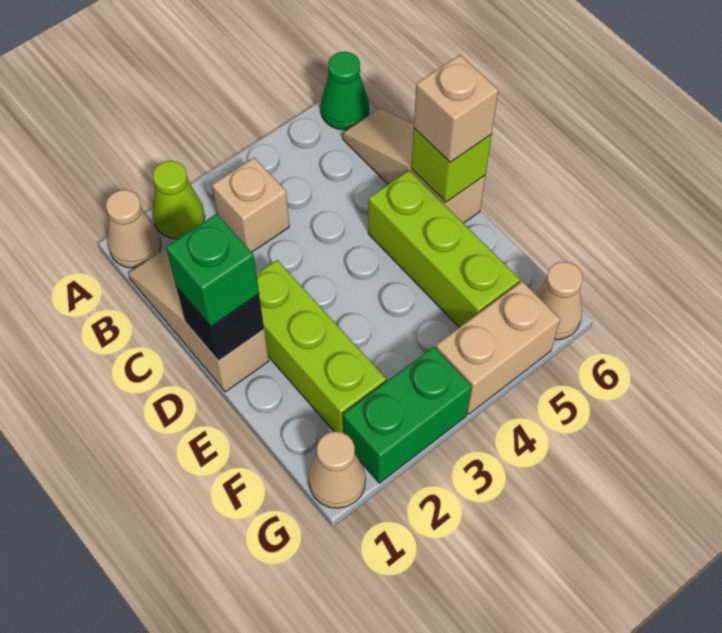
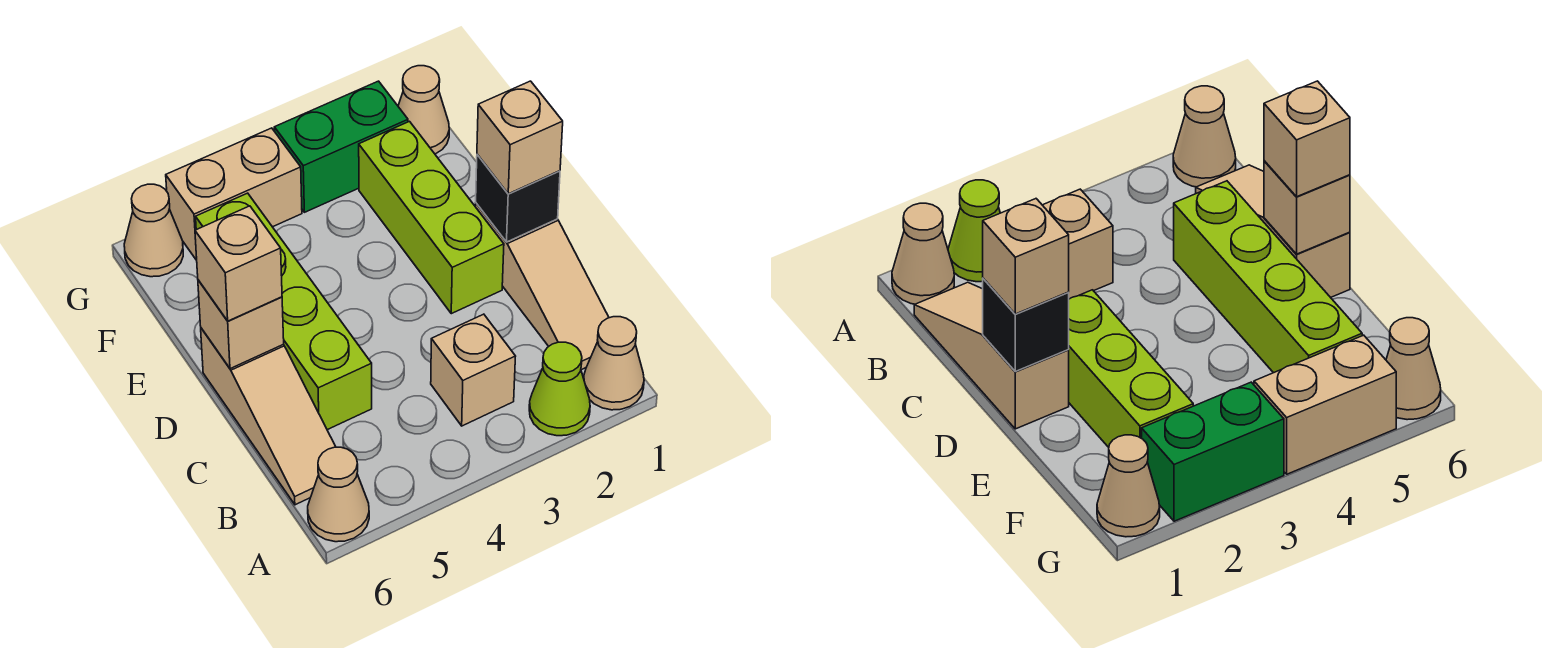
green 1x1 cone [321,52,369,130] -> tan 1x1 cone [308,447,369,542]
green 1x1 brick [166,214,259,326] -> tan 1x1 brick [477,81,563,194]
lime 1x3 brick [368,170,520,328] -> lime 1x4 brick [196,193,372,430]
lime 1x1 brick [411,128,492,202] -> tan 1x1 brick [198,280,284,369]

